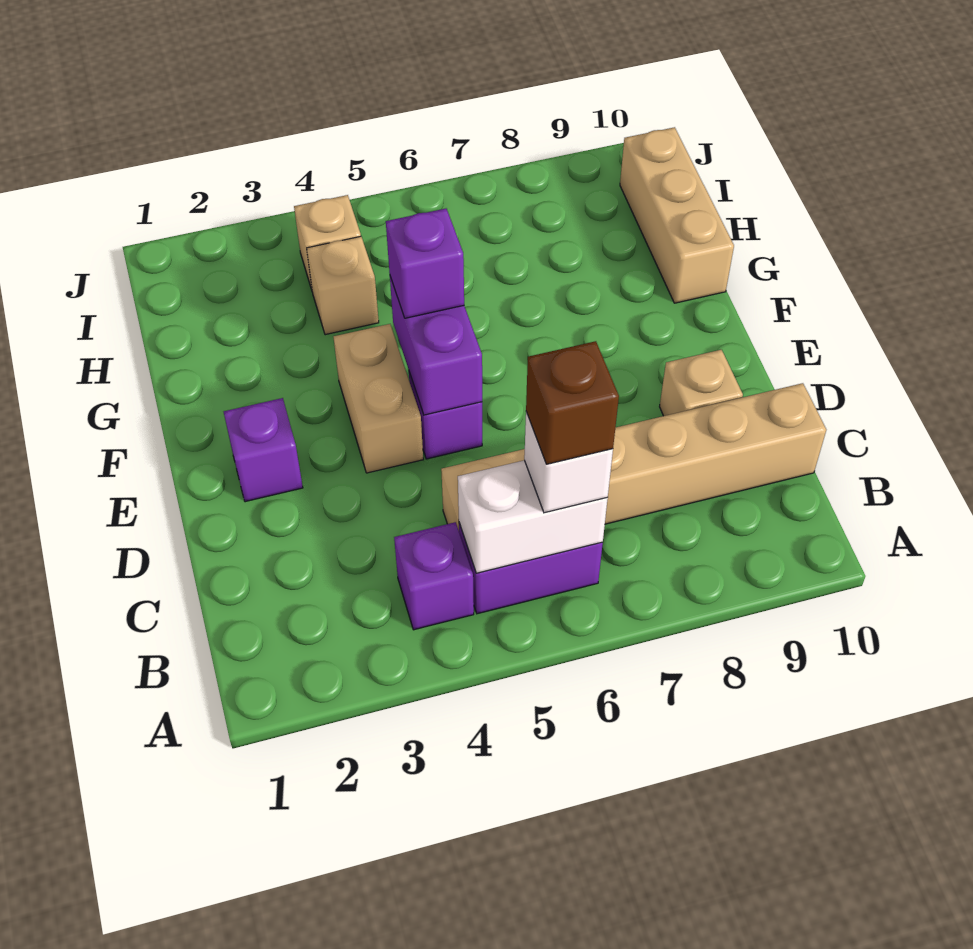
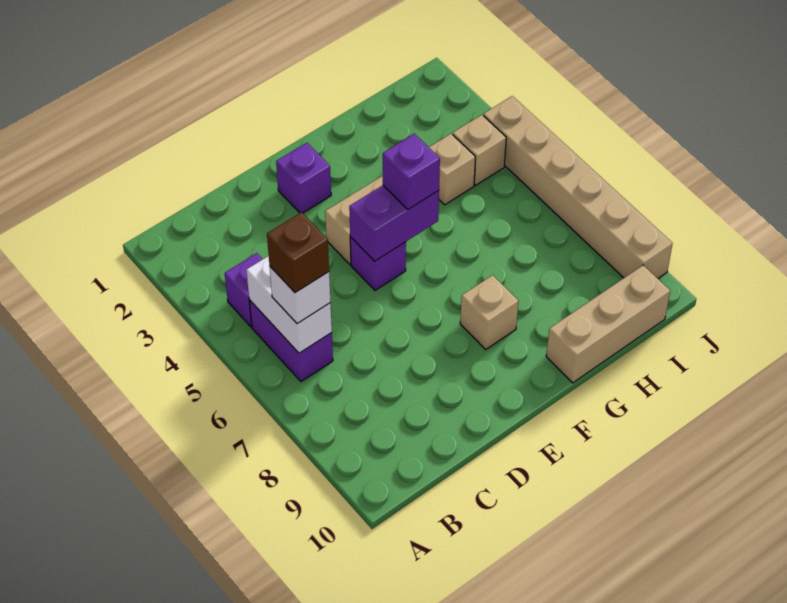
tan 1x6 brick [441,383,826,530] -> tan 1x6 brick moved to [483,96,673,278]
tan 1x1 brick [660,350,743,416] -> tan 1x1 brick moved to [460,275,519,349]

